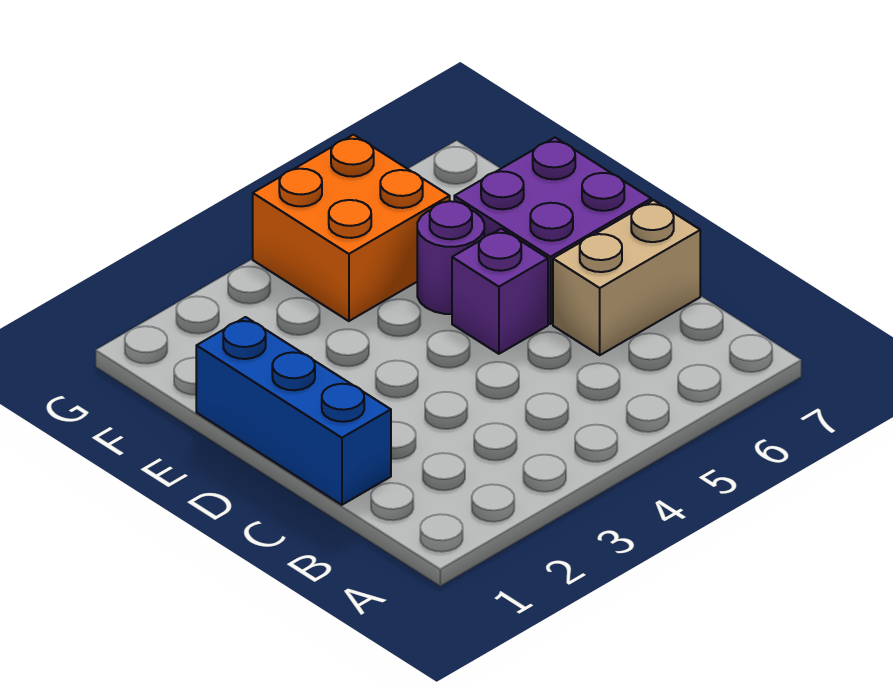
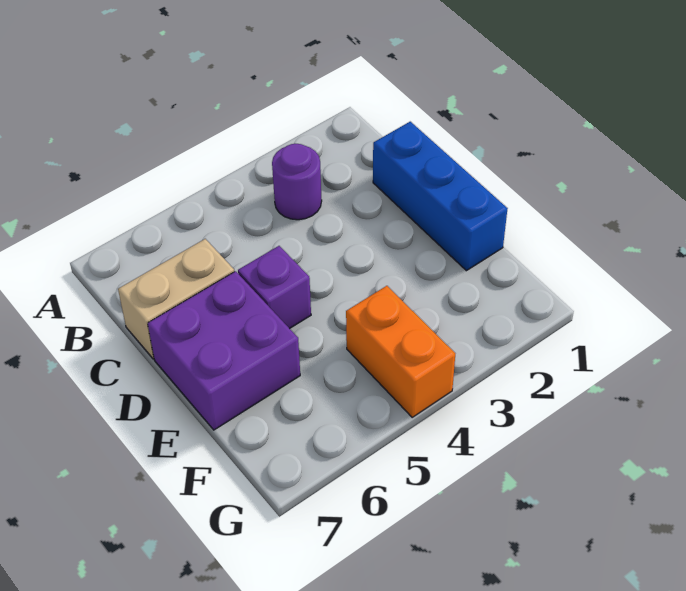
purple 1x1 round brick [417,201,484,314] -> purple 1x1 round brick moved to [272,144,322,220]
orange 2x2 brick [253,135,450,321] -> orange 1x2 brick [346,286,455,417]

